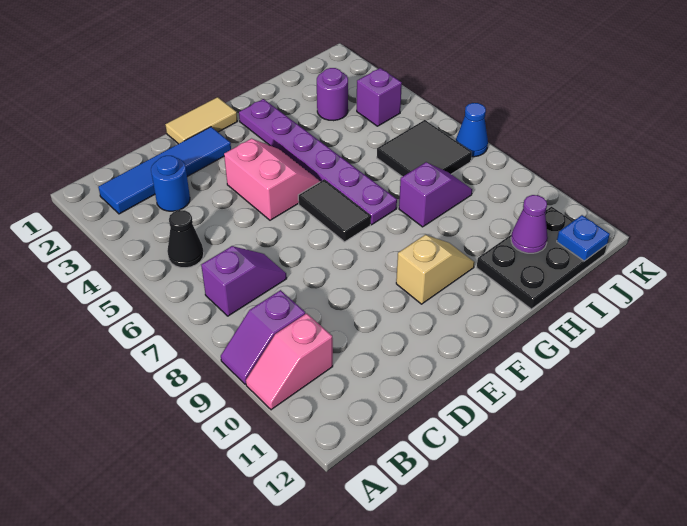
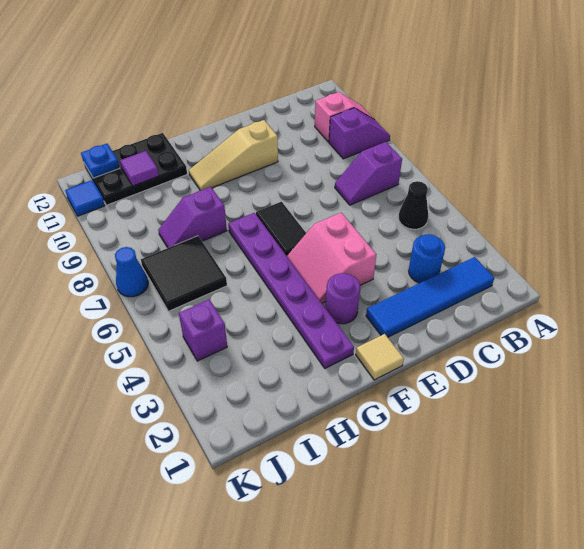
tan 1x2 tile [165,97,237,144] -> tan 1x1 tile [356,334,404,380]
tan 1x2 slope [396,235,475,304] -> tan 1x3 slope [189,120,278,190]
purple 1x1 round brick [317,68,348,121] -> purple 1x1 round brick moved to [326,273,360,324]
purple 1x1 cone [511,195,548,253] -> purple 1x1 tile [120,151,159,186]
none -> blue 1x1 tile [65,180,105,216]

